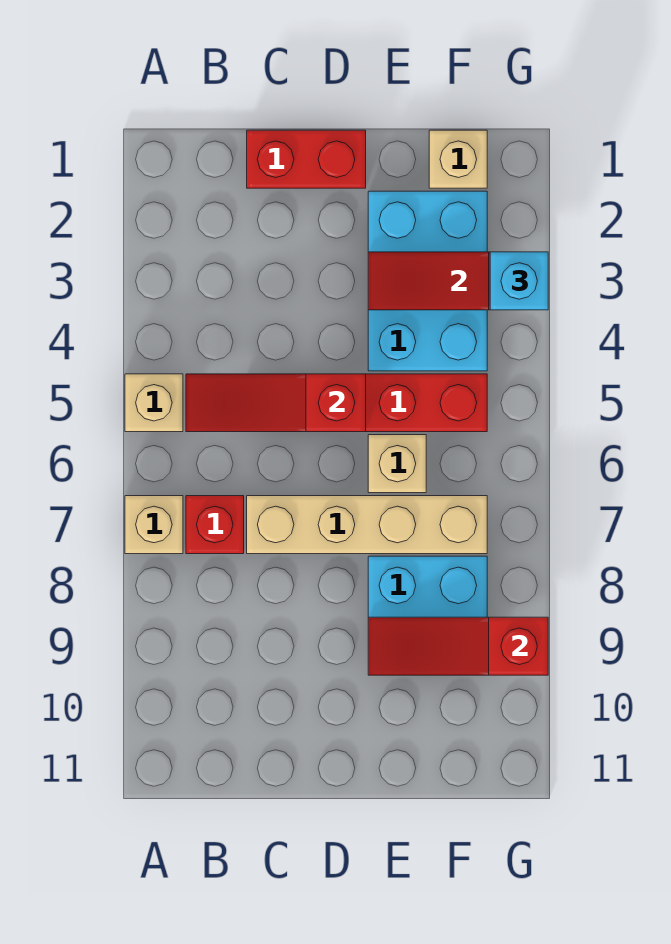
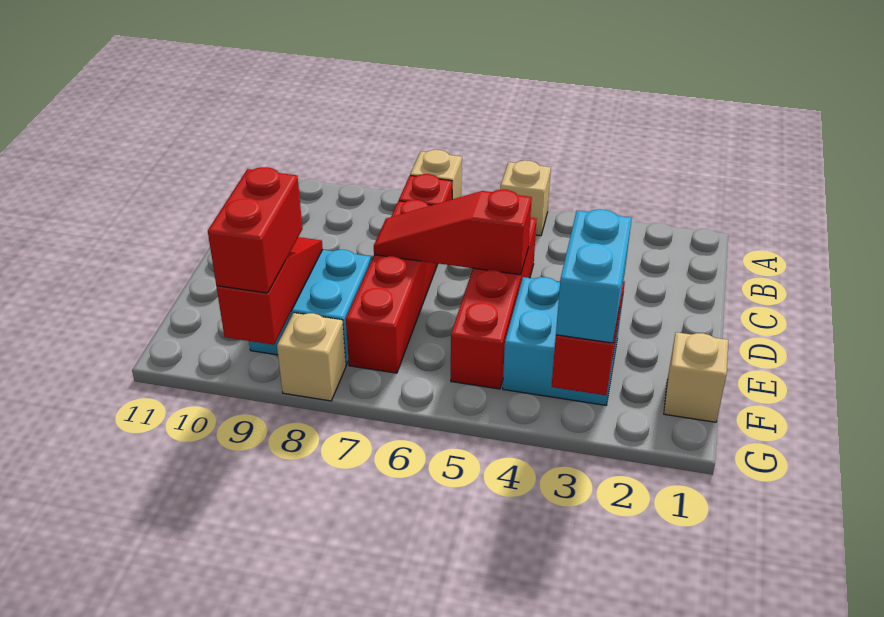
red 1x3 slope [186,374,366,432] -> red 1x3 slope turned to [374,190,532,275]
red 1x2 brick [247,130,366,188] -> red 1x2 brick moved to [208,167,303,293]
tan 1x4 brick [247,496,487,554] -> red 1x4 brick [346,200,438,373]
cyan 2x3 brick [368,191,487,371] -> cyan 2x2 brick [503,277,623,405]
tan 1x1 brick [368,435,426,493] -> tan 1x1 brick moved to [277,313,346,401]
cyan 1x1 brick [490,252,548,310] -> cyan 1x2 brick [556,209,632,343]

